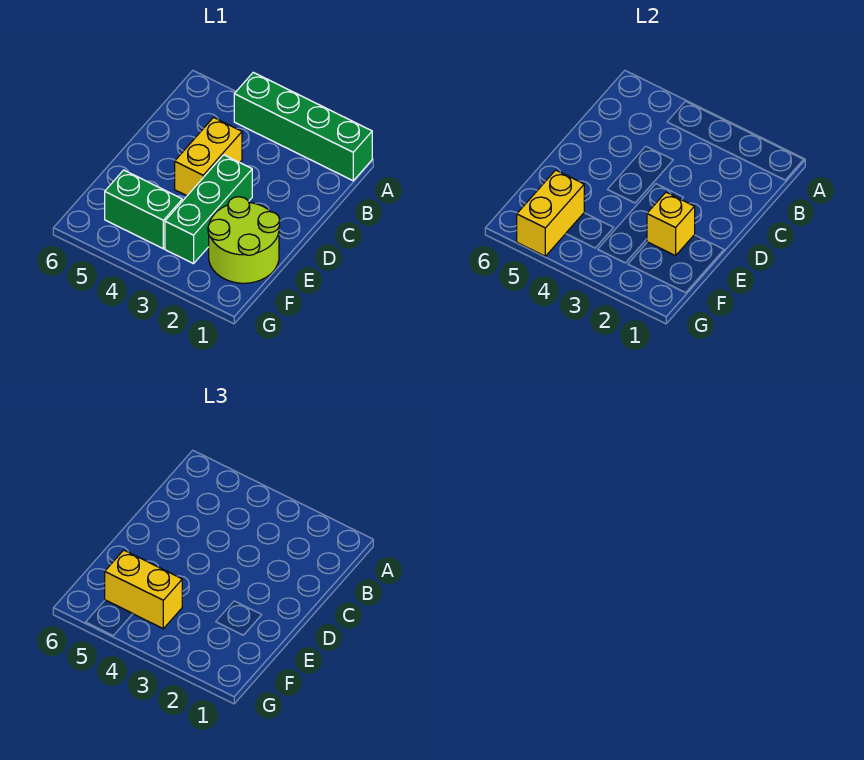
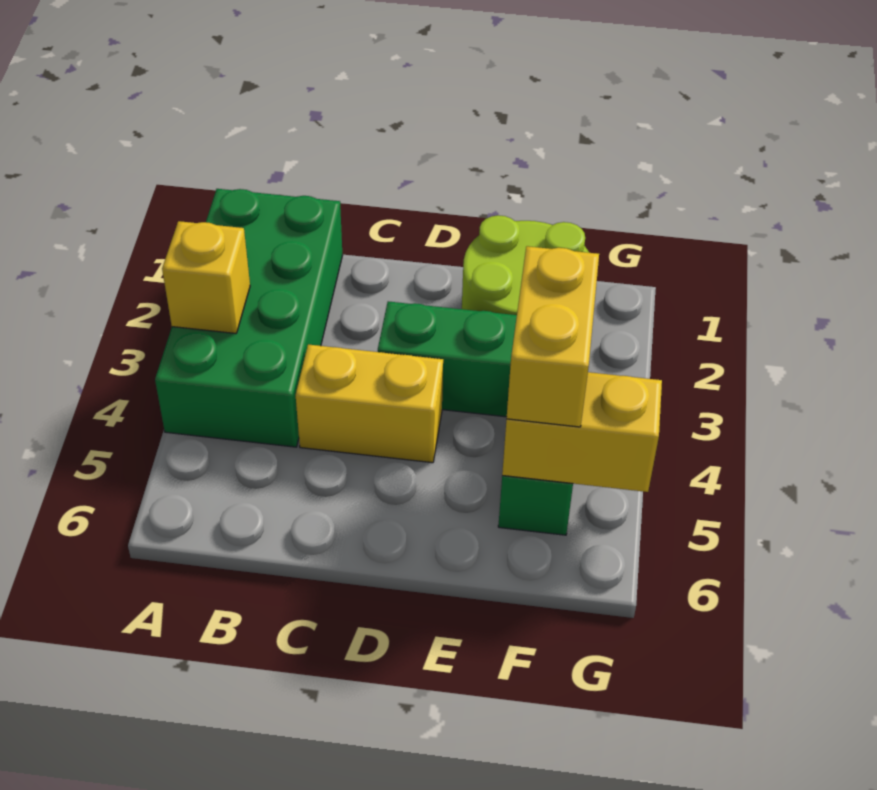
green 1x4 brick [234,72,372,181] -> green 2x4 brick [155,189,342,447]
yellow 1x1 brick [647,192,695,256] -> yellow 1x1 brick moved to [162,221,250,333]

